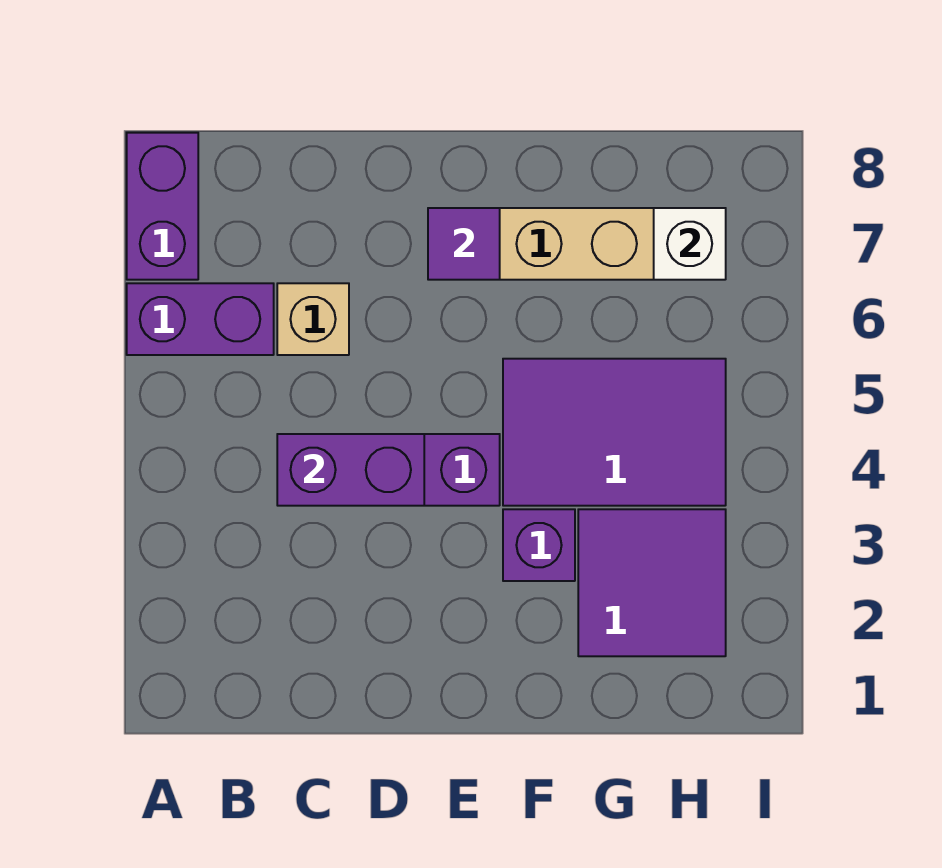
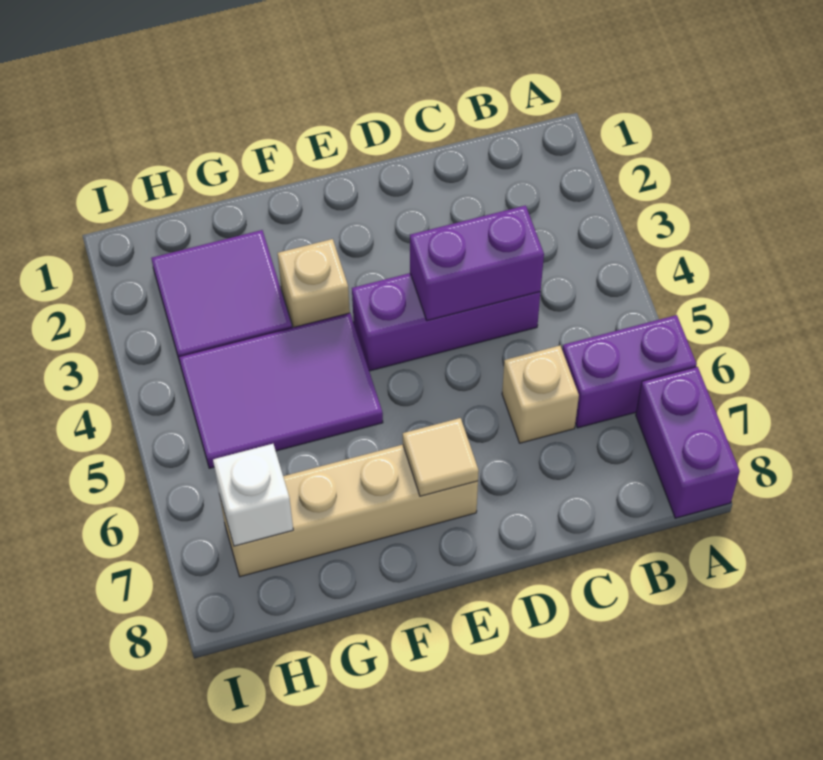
purple 1x1 tile [428,208,500,280] -> tan 1x1 tile [403,418,479,496]
purple 1x1 brick [503,509,575,581] -> tan 1x1 brick [278,239,350,327]

